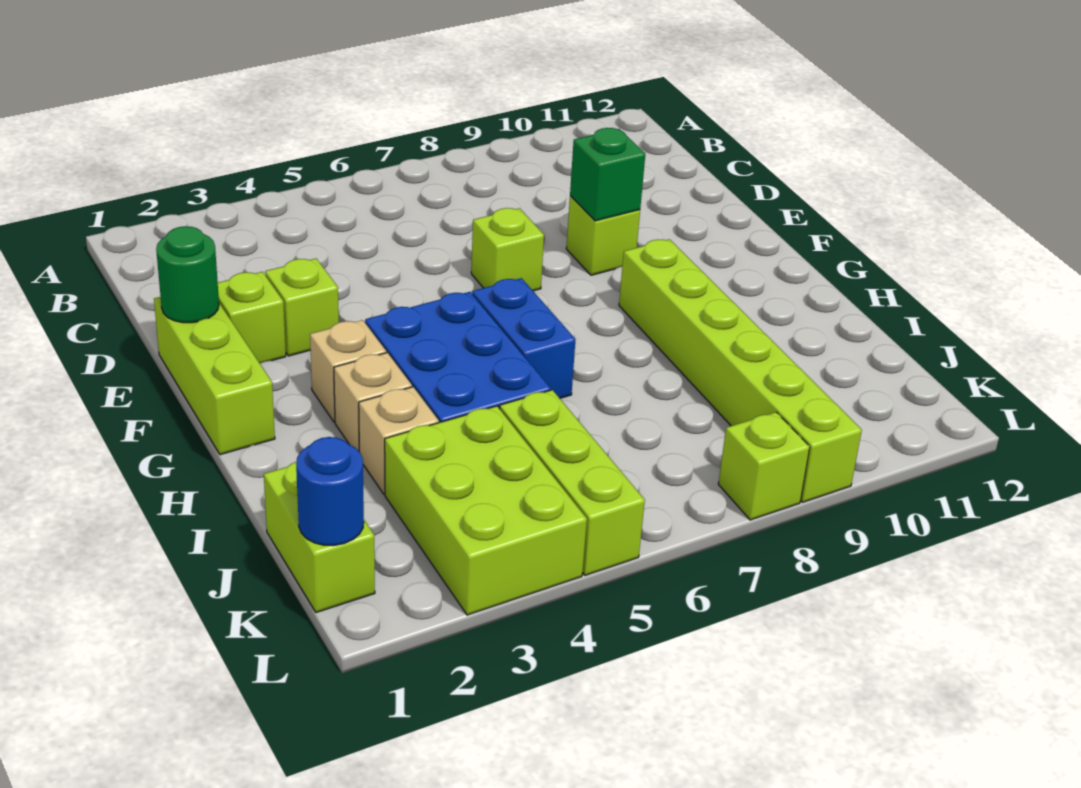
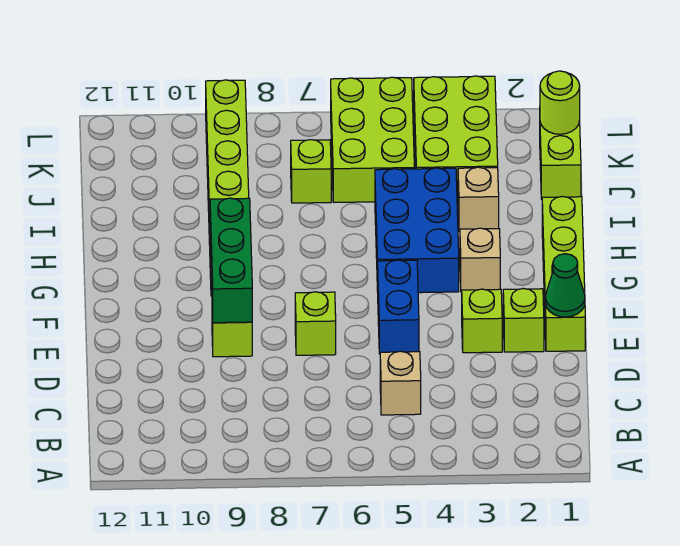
lime 1x3 brick [154,297,275,455] -> lime 1x4 brick [542,196,585,351]
green 1x1 round brick [156,226,219,323] -> green 1x1 cone [545,254,585,317]
green 1x1 brick [570,128,645,221] -> green 1x3 brick [210,198,252,323]
blue 1x2 brick [472,278,575,398] -> blue 1x2 brick moved to [378,260,419,354]
tan 1x1 brick [334,353,412,451] -> tan 1x1 brick moved to [380,351,421,415]
lime 1x3 brick [500,390,645,576] -> lime 2x3 brick [331,77,414,202]
blue 1x1 round brick [296,437,364,546] -> lime 1x1 round brick [540,71,580,134]
lime 1x1 brick [718,412,810,520] -> lime 1x1 brick moved to [291,140,331,203]

